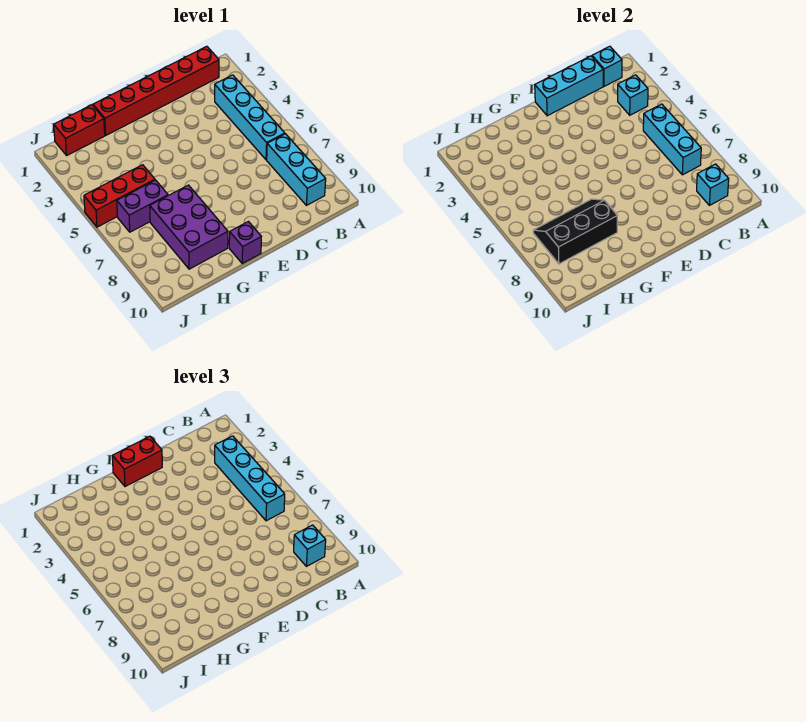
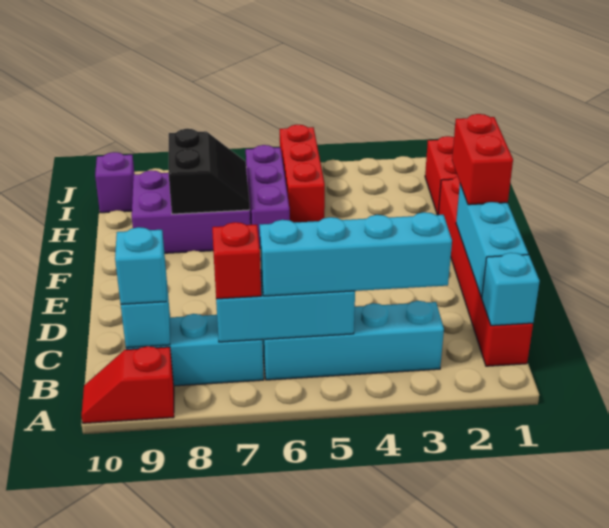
none -> red 1x2 slope [81,346,174,423]
cyan 1x1 brick [618,75,648,115] -> none
none -> red 1x1 brick [212,222,261,299]
purple 1x1 brick [229,222,261,263] -> purple 1x1 brick moved to [95,152,134,213]
black 2x3 slope [533,199,617,264] -> black 2x2 slope [169,129,250,214]
purple 1x2 brick [117,180,168,232] -> purple 1x3 brick [246,145,290,246]

